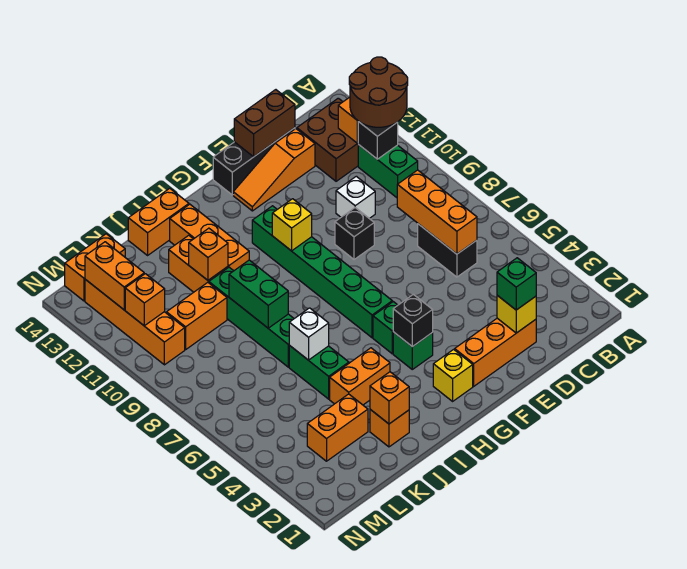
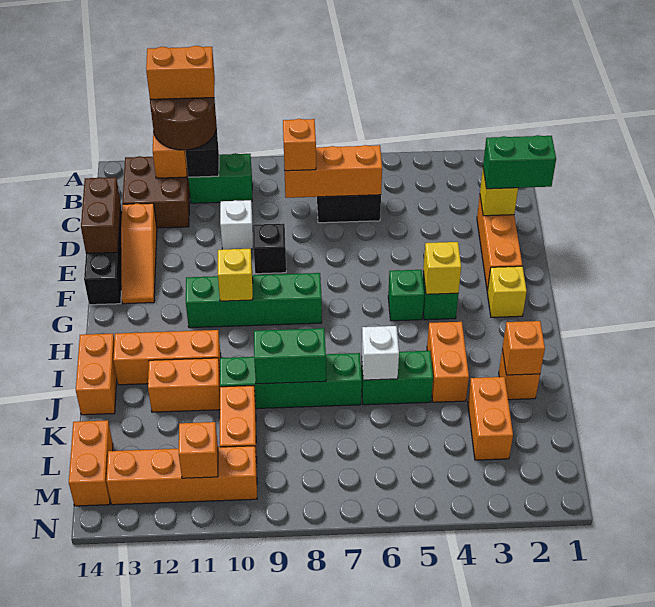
green 1x1 brick [497,258,536,310] -> green 1x2 brick [483,135,556,189]
black 1x1 brick [393,294,433,347] -> yellow 1x1 brick [423,242,461,294]
green 1x6 brick [252,206,392,338] -> green 1x4 brick [186,273,322,328]
orange 1x1 brick [189,228,228,280] -> orange 1x1 brick moved to [283,119,316,171]
orange 1x2 brick [85,242,144,310] -> orange 1x2 brick moved to [146,46,215,99]

